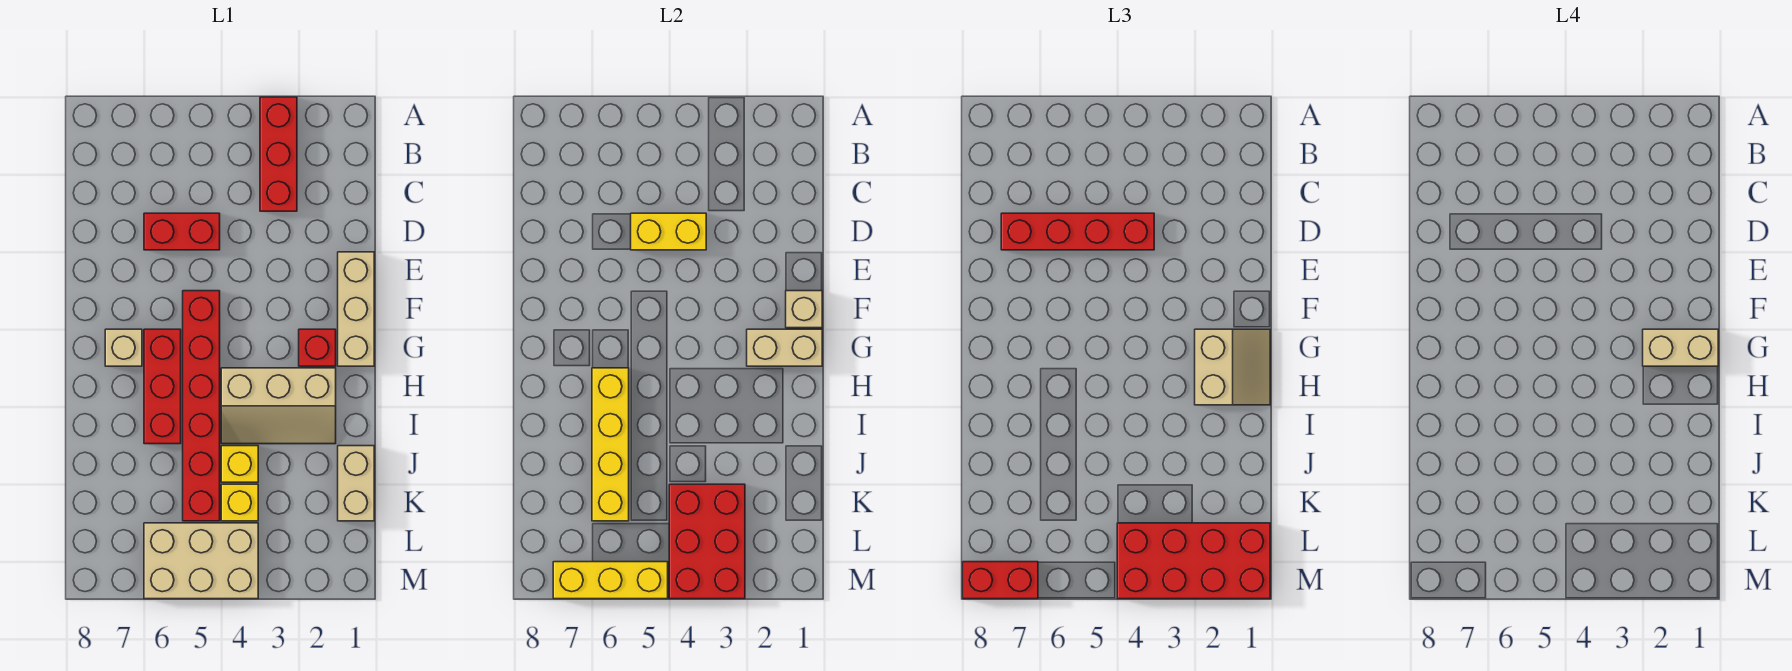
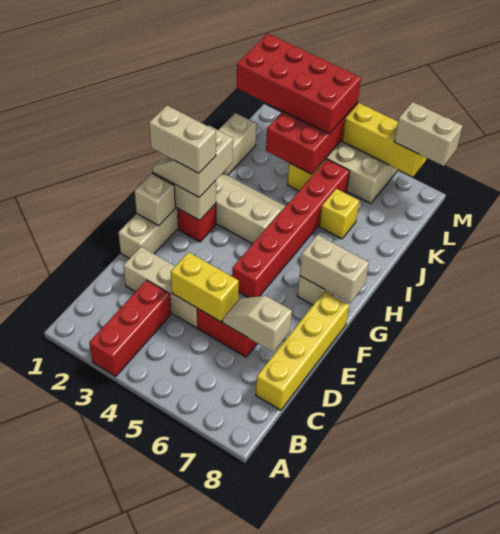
none -> tan 1x3 brick [123,247,197,327]
red 1x4 brick [1001,213,1154,250] -> none
none -> tan 1x2 slope [222,296,292,352]
red 1x3 brick [144,329,181,444] -> none
none -> tan 1x2 brick [300,235,369,303]
yellow 1x4 brick [592,368,629,521] -> yellow 1x4 brick moved to [256,291,349,410]
yellow 1x1 brick [221,446,258,482] -> yellow 1x1 brick moved to [319,189,359,239]
red 1x2 brick [963,562,1038,599] -> tan 1x2 brick [394,102,463,166]

